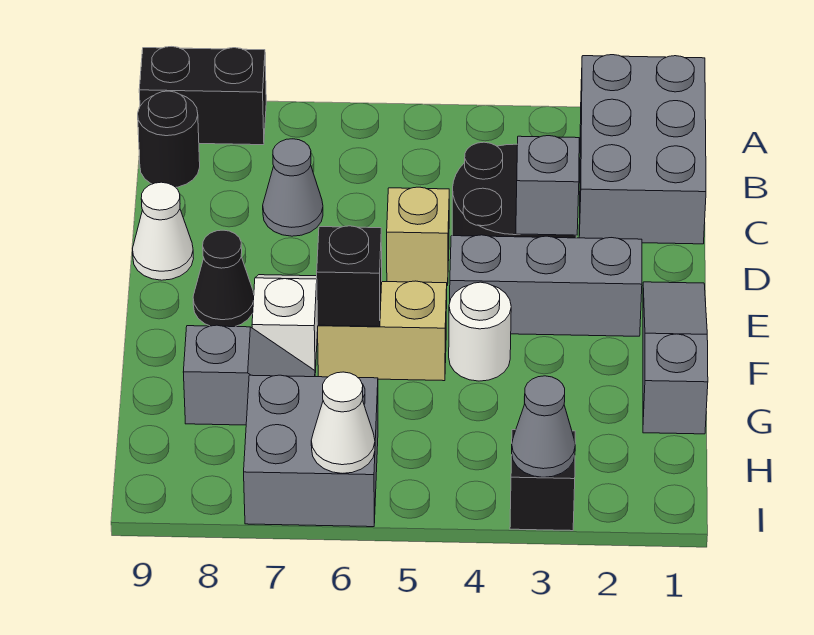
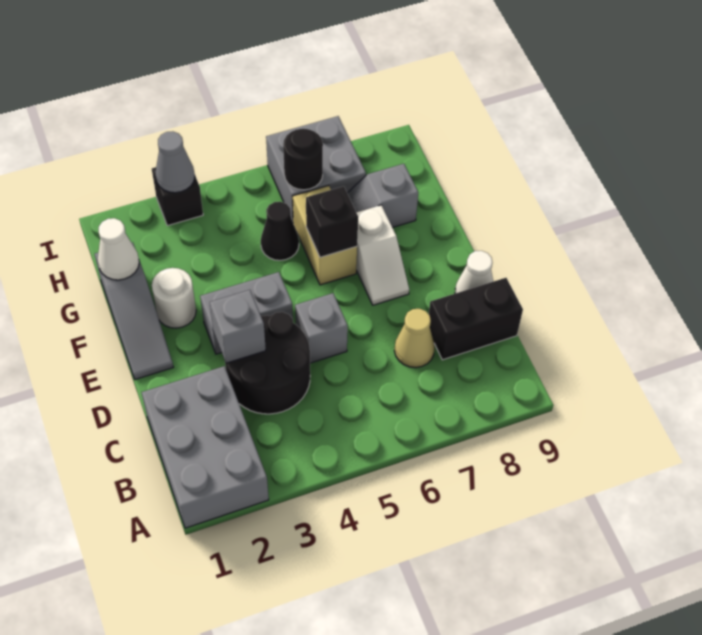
black 1x2 brick [139,47,266,145] -> black 1x2 brick moved to [429,278,523,360]
black 1x1 round brick [138,91,200,187] -> black 1x1 round brick moved to [283,129,323,190]
grey 1x1 cone [263,139,323,236] -> tan 1x1 cone [394,309,435,368]
tan 1x1 brick [387,187,449,285] -> grey 1x1 brick [295,293,348,363]
grey 1x3 brick [450,235,642,336] -> grey 1x2 brick [200,272,293,354]
black 1x1 cone [193,230,254,327] -> black 1x1 cone moved to [261,202,299,260]
white 1x1 round brick [449,282,511,381] -> white 1x1 round brick moved to [152,268,196,328]
tan 1x2 brick [318,281,447,381] -> tan 1x2 brick turned to [293,186,357,285]
white 1x1 cone [311,372,375,473] -> white 1x1 cone moved to [98,218,139,280]

